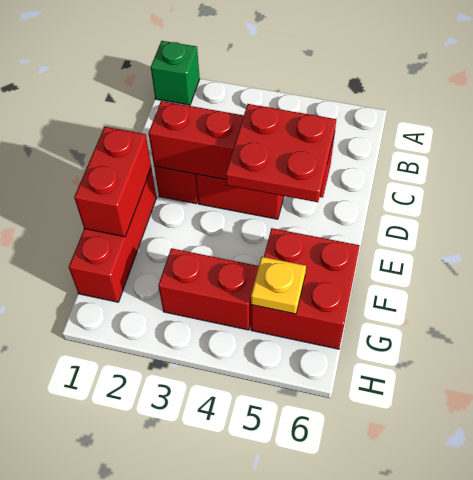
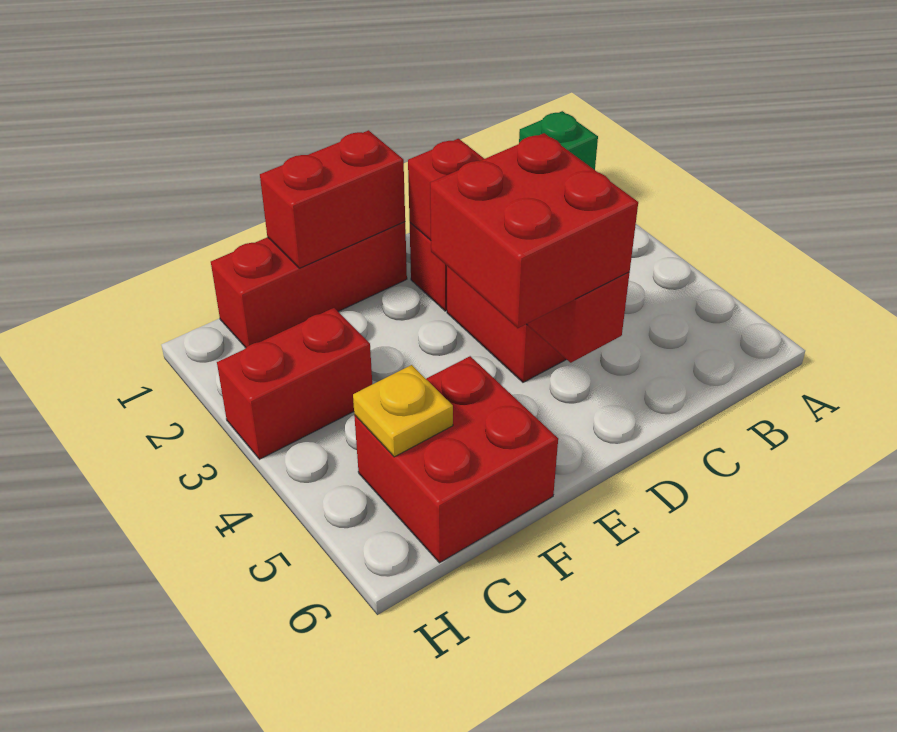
red 2x2 plate [226,104,336,202] -> red 2x2 brick [430,133,638,328]
red 1x2 brick [158,248,259,330] -> red 1x2 brick turned to [217,308,372,459]

